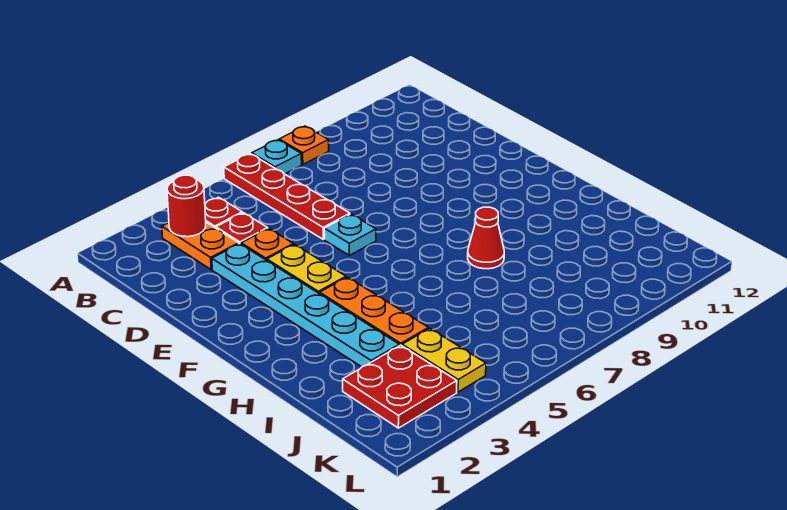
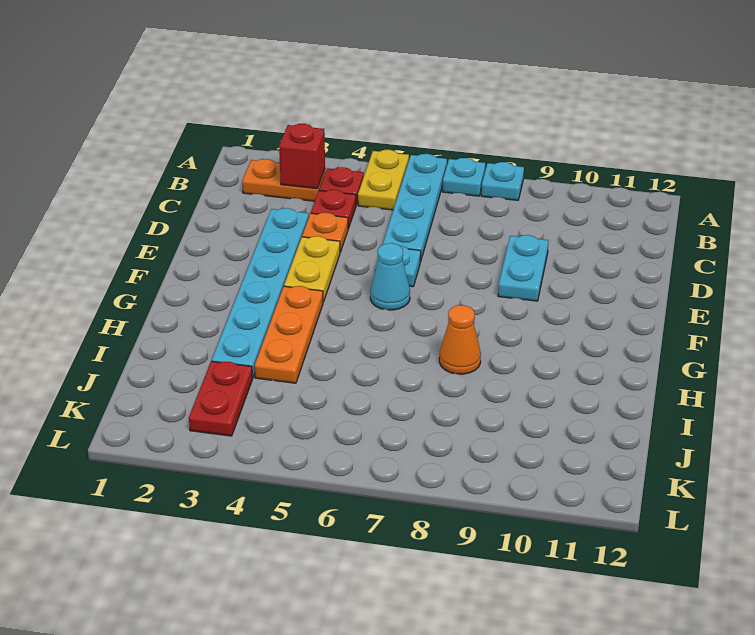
red 1x4 plate [224,154,350,239] -> cyan 1x4 plate [383,154,447,262]
orange 1x1 plate [279,126,329,164] -> cyan 1x1 plate [481,162,524,200]
orange 1x2 plate [162,223,239,270] -> orange 1x2 plate turned to [242,159,325,201]
red 1x1 round brick [167,175,206,237] -> red 1x1 brick [279,124,325,189]
none -> cyan 1x2 plate [498,235,549,301]
none -> cyan 1x1 cone [370,243,410,310]
red 1x1 cone [468,207,504,269] -> orange 1x1 cone [439,305,481,374]
red 2x2 plate [343,345,457,428] -> red 1x2 plate [189,361,253,436]
yellow 1x2 plate [402,328,486,392] -> yellow 1x2 plate moved to [358,150,409,210]

